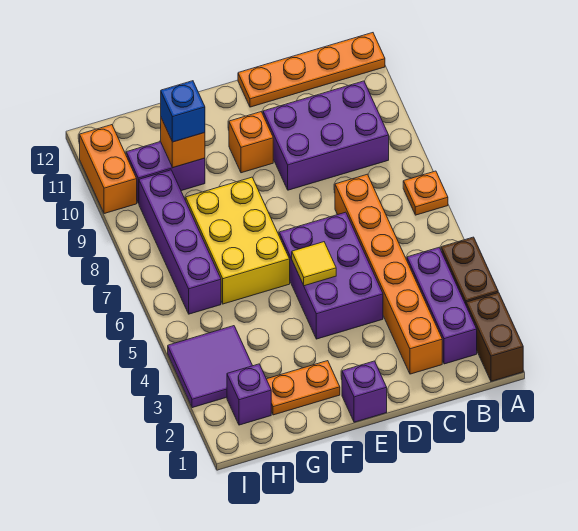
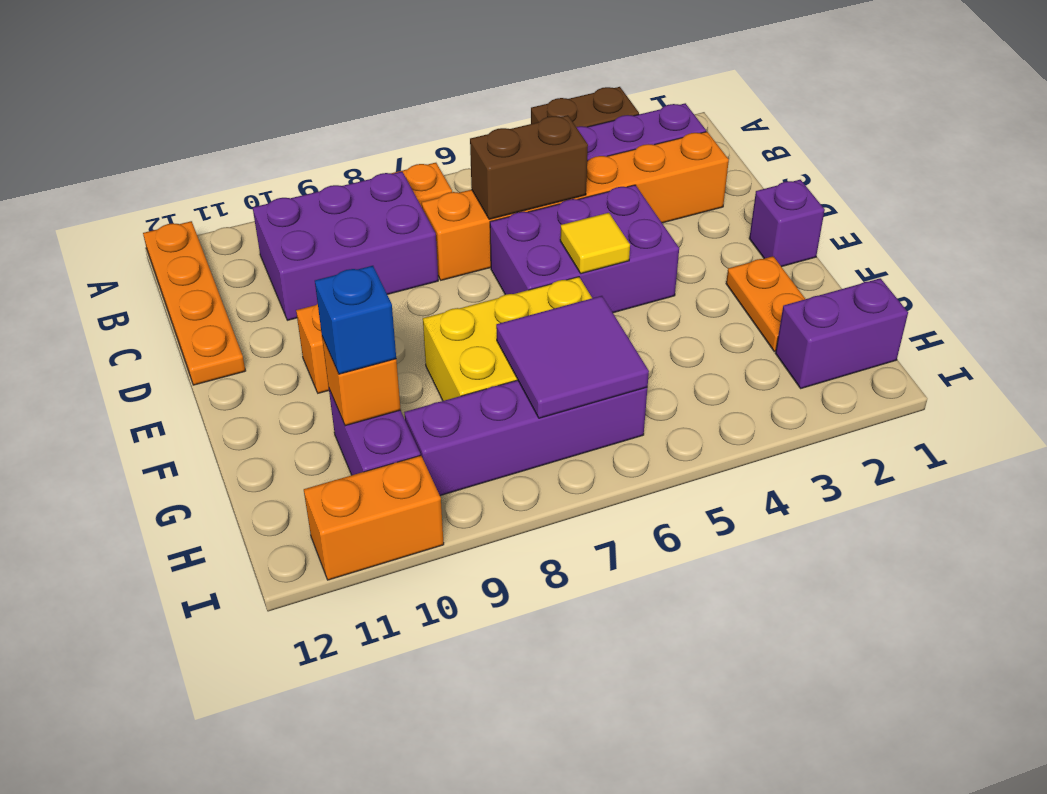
brown 1x2 brick [466,293,523,381] -> brown 1x2 brick moved to [470,115,588,219]
purple 2x3 brick [263,81,389,190] -> purple 2x3 brick turned to [253,172,438,320]
purple 1x1 brick [227,364,271,425] -> purple 1x2 brick [776,278,908,388]
purple 2x2 tile [168,326,252,408] -> purple 2x2 tile moved to [496,296,649,418]

